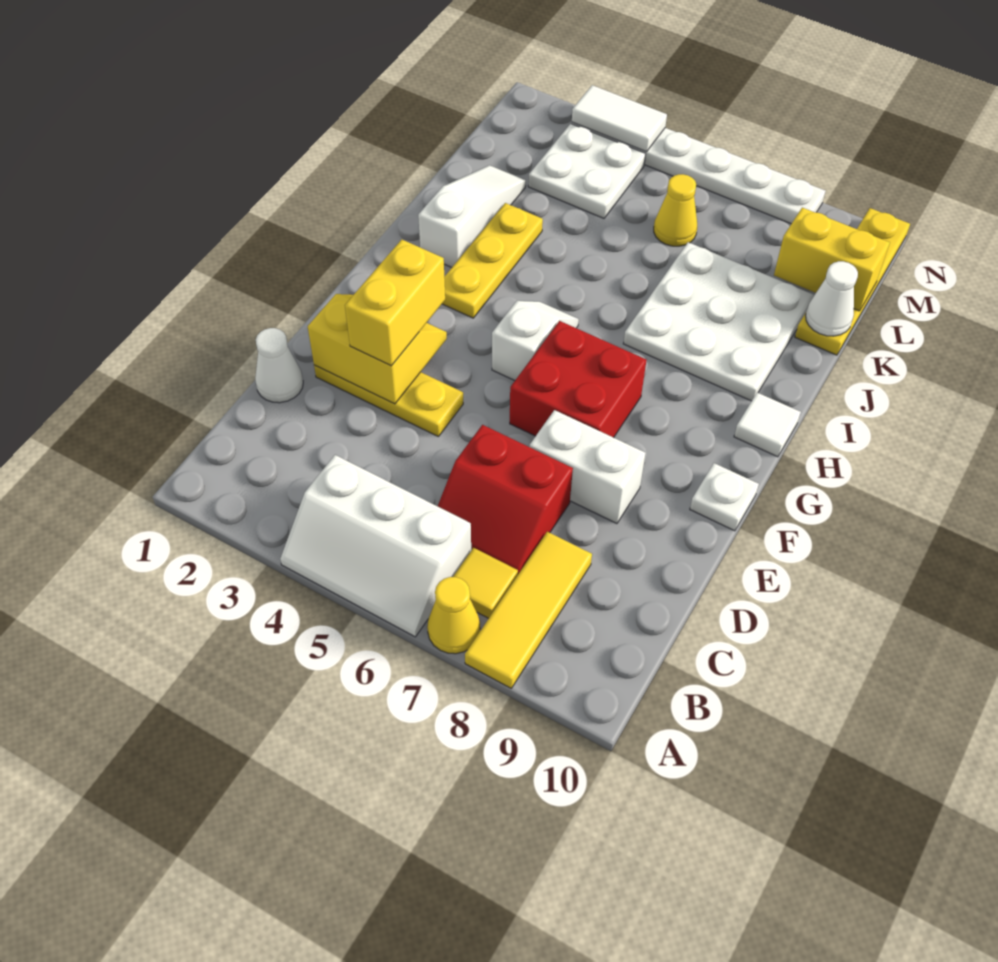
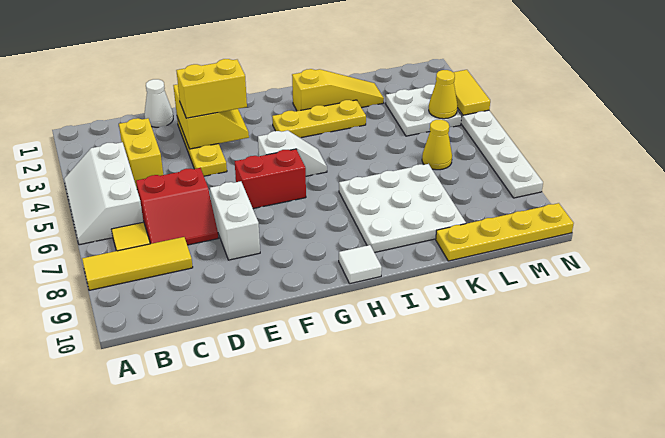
yellow 1x1 cone [427,577,480,654] -> yellow 1x1 cone moved to [429,70,458,119]
red 2x2 slope [438,425,573,574] -> red 2x2 slope turned to [136,168,218,245]
red 2x2 brick [510,321,647,438] -> red 1x2 brick [235,149,306,209]
white 1x1 plate [690,463,759,531] -> none
white 1x3 slope [418,165,526,267] -> yellow 1x3 slope [292,69,384,111]
white 1x1 cone [806,261,858,336] -> none
yellow 1x2 brick [774,208,890,311] -> yellow 1x2 brick moved to [119,118,163,188]
white 1x2 tile [572,85,667,152] -> yellow 1x2 tile [453,70,490,115]

